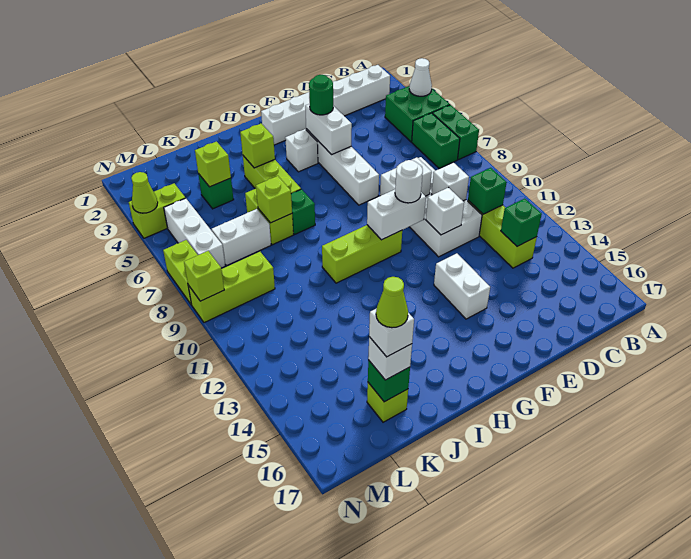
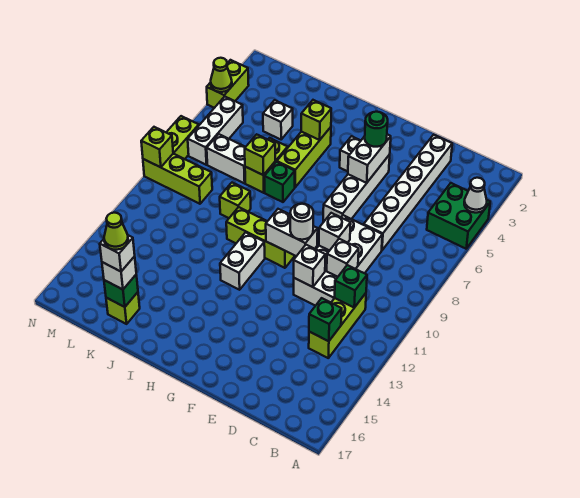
green 1x2 brick [432,105,479,160] -> none
white 1x6 brick [261,65,390,145] -> white 1x6 brick turned to [364,135,452,250]
green 1x2 brick [412,113,460,168] -> none
white 1x2 brick [434,253,490,319] -> white 1x2 brick moved to [220,232,265,290]
green 1x1 brick [198,174,234,209] -> white 1x1 brick [263,100,293,139]
lime 1x1 brick [195,142,231,187] -> lime 1x1 brick moved to [220,183,251,218]
lime 1x2 brick [129,183,185,238] -> lime 1x2 brick turned to [207,60,249,108]

